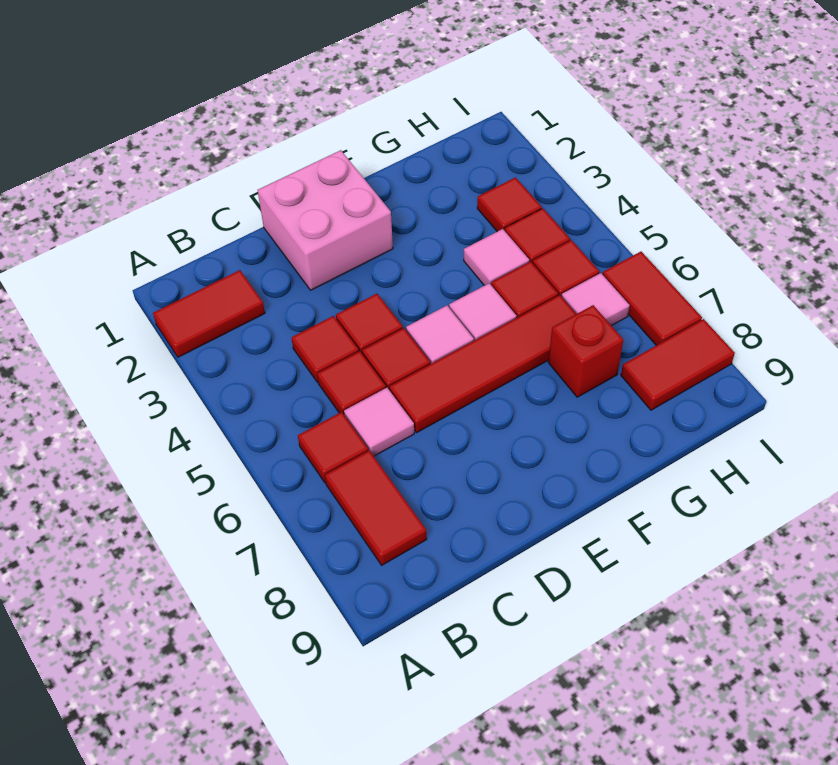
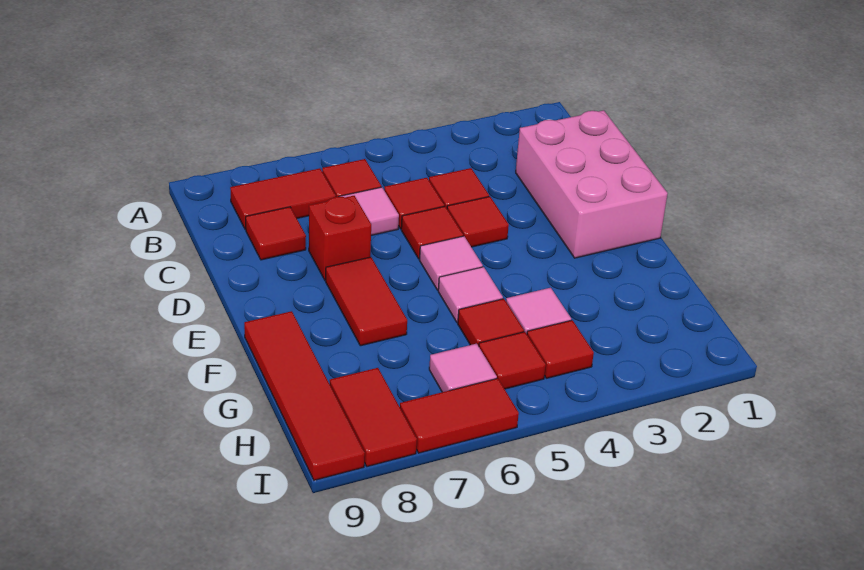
red 1x2 tile [153,270,265,357] -> red 1x2 tile moved to [326,257,407,346]
pink 2x2 brick [258,150,393,290] -> pink 2x3 brick [516,110,668,258]
red 1x4 tile [389,295,576,432] -> red 1x4 tile moved to [244,311,365,480]
red 1x1 brick [548,305,623,397] -> red 1x1 brick moved to [309,196,371,280]
red 1x1 tile [477,177,542,232] -> red 1x1 tile moved to [246,207,306,260]

